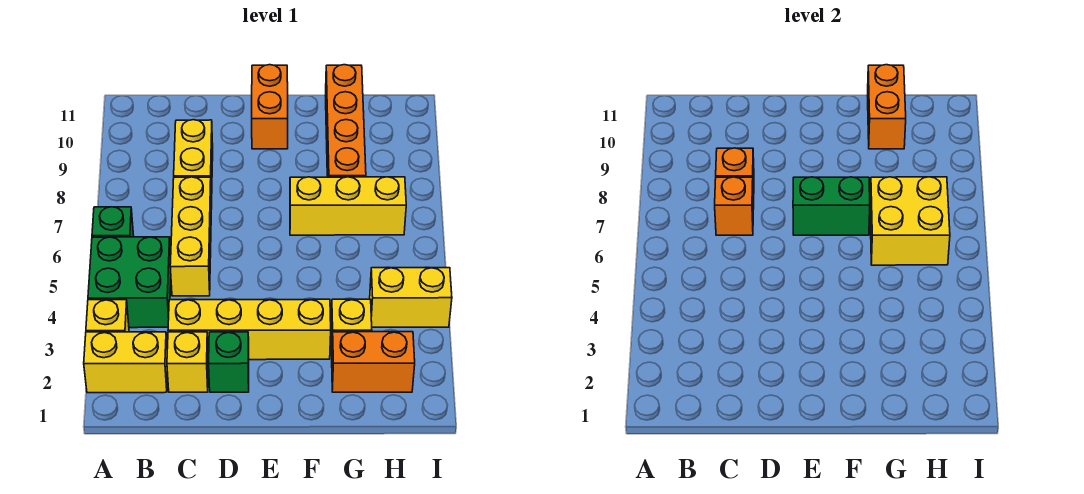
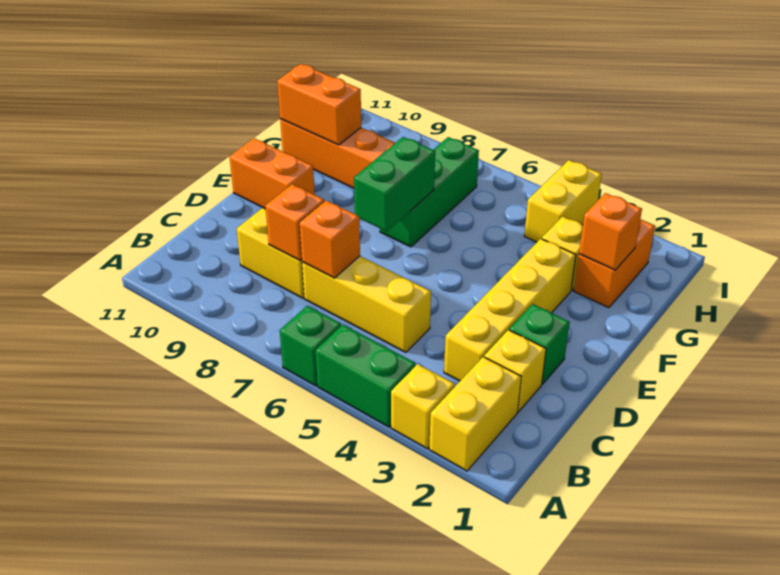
green 2x2 brick [88,237,171,328] -> green 1x2 brick [316,325,416,427]
yellow 1x3 brick [290,177,406,235] -> green 1x3 brick [380,137,479,247]
none -> orange 1x1 brick [579,193,642,270]
yellow 2x2 brick [870,177,950,265] -> none

